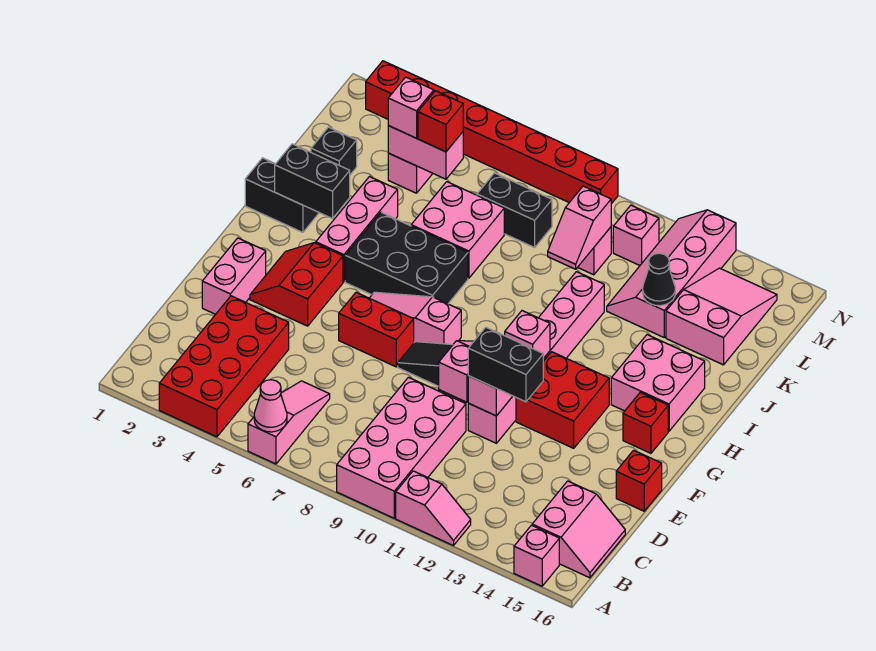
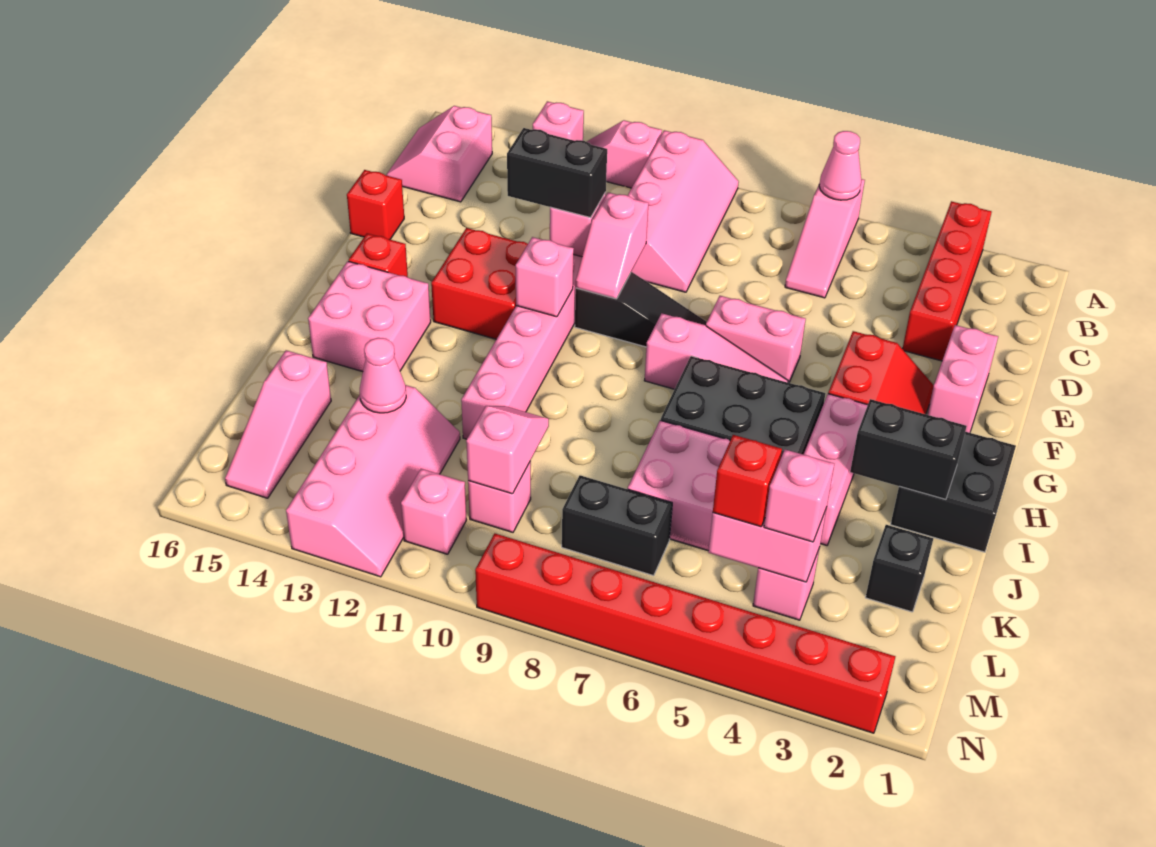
red 2x4 brick [159,296,289,437] -> red 1x4 brick [902,201,991,361]
pink 2x4 brick [337,377,466,518] -> pink 2x4 slope [627,130,739,292]
pink 1x1 brick [514,525,559,586] -> pink 1x1 brick moved to [533,101,584,141]
red 1x2 brick [339,292,414,367] -> pink 1x2 brick [706,296,806,383]
black 1x2 brick [245,158,319,232] -> black 2x2 brick [891,432,1016,552]
black 1x1 cone [643,253,675,306] -> pink 1x1 cone [360,338,406,413]
pink 2x3 slope [666,268,777,365] -> pink 1x3 slope [225,350,331,498]

